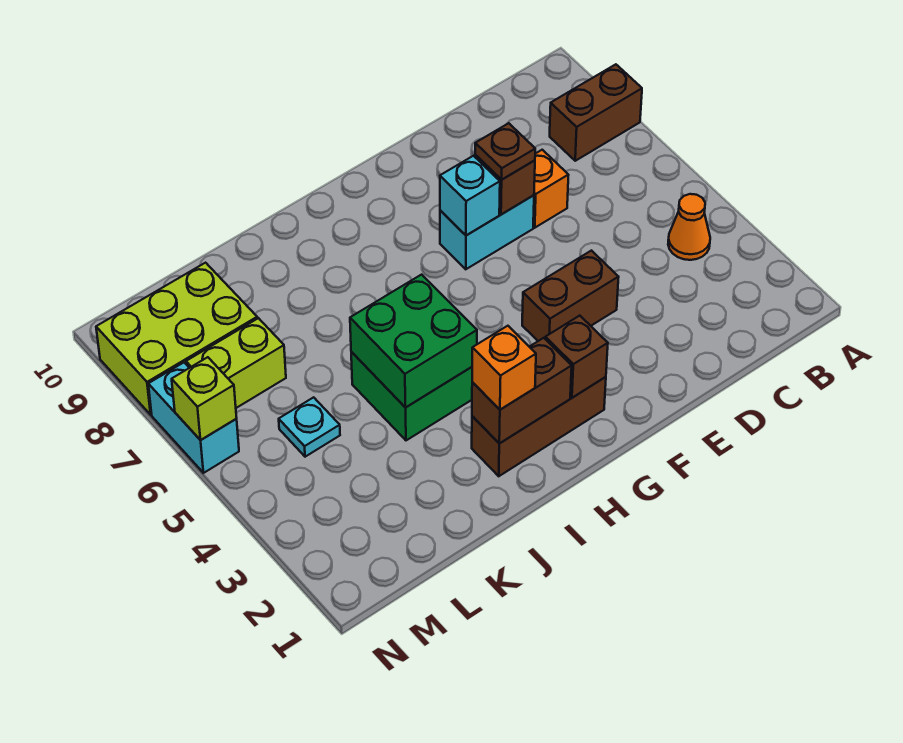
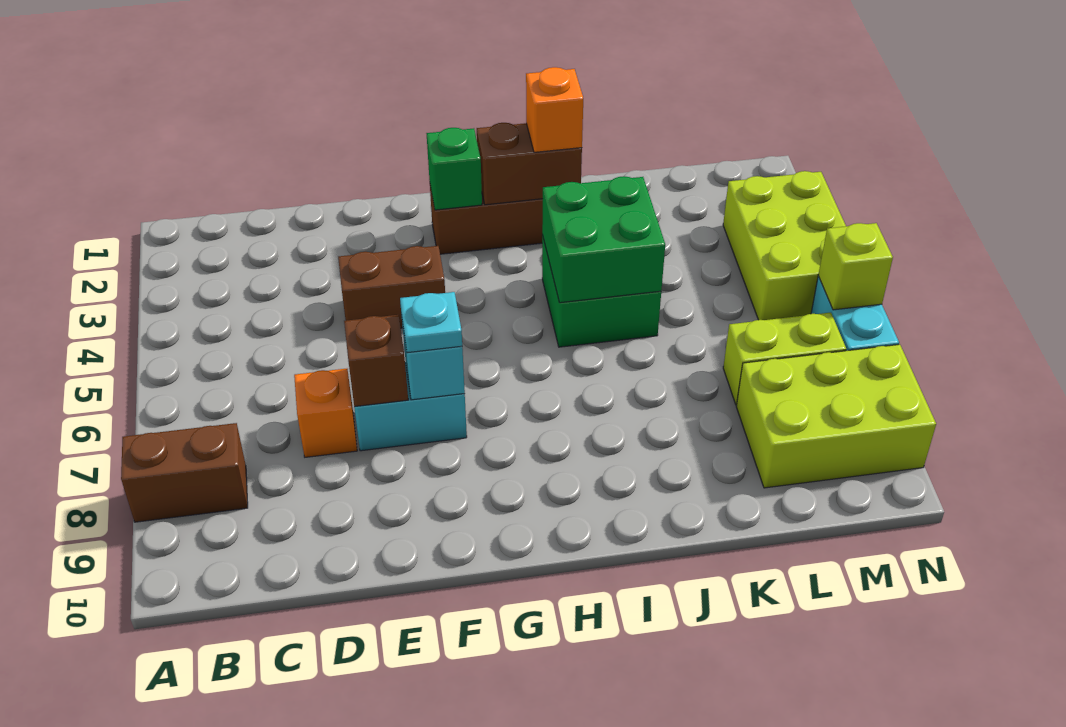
orange 1x1 cone [668,194,710,260] -> none
brown 1x1 plate [475,123,535,180] -> none
brown 1x1 brick [545,316,608,398] -> green 1x1 brick [426,128,482,210]
cyan 1x1 plate [279,397,340,457] -> cyan 1x1 plate moved to [400,292,462,353]
none -> lime 2x3 brick [723,171,846,320]

